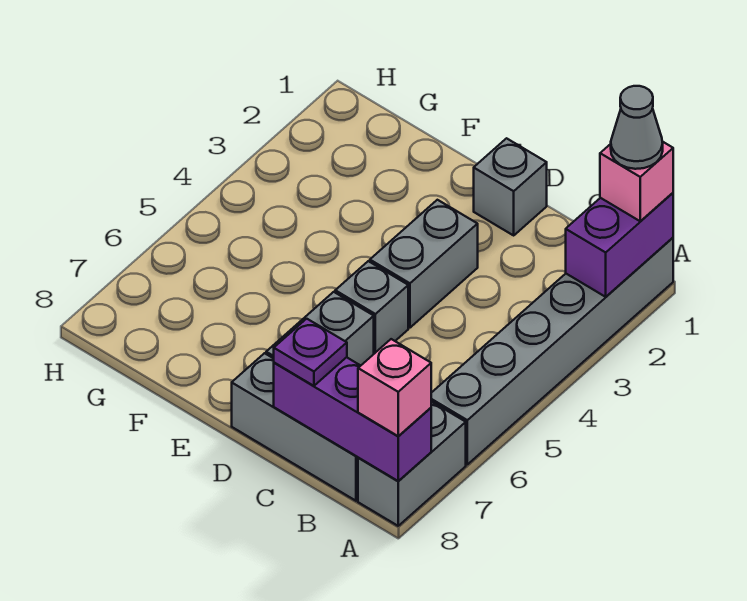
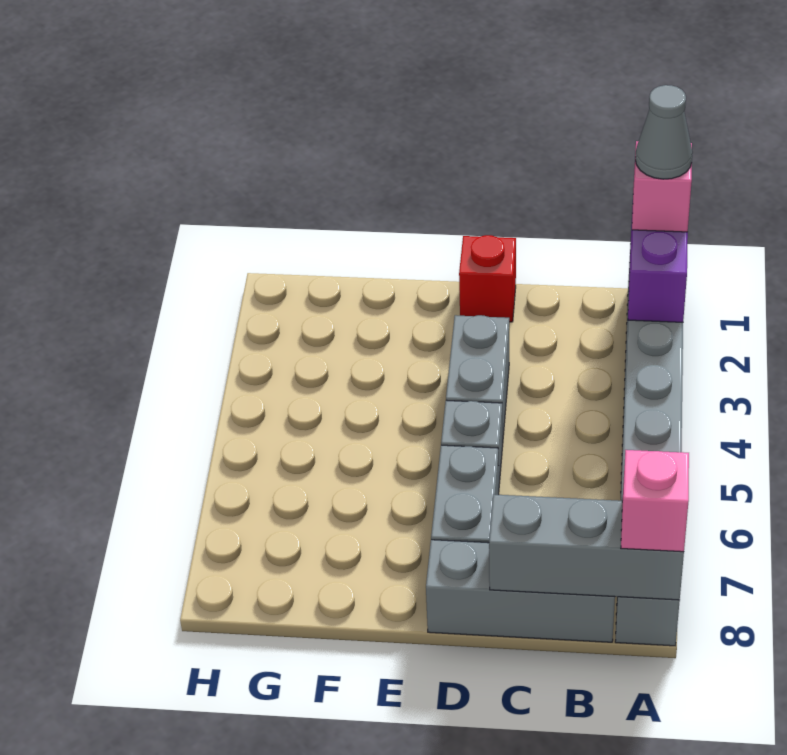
purple 1x3 brick [274,357,431,481] -> grey 1x3 brick [489,494,684,600]
purple 1x1 plate [274,319,347,386] -> none
grey 1x1 brick [474,138,547,235] -> red 1x1 brick [459,235,516,322]

